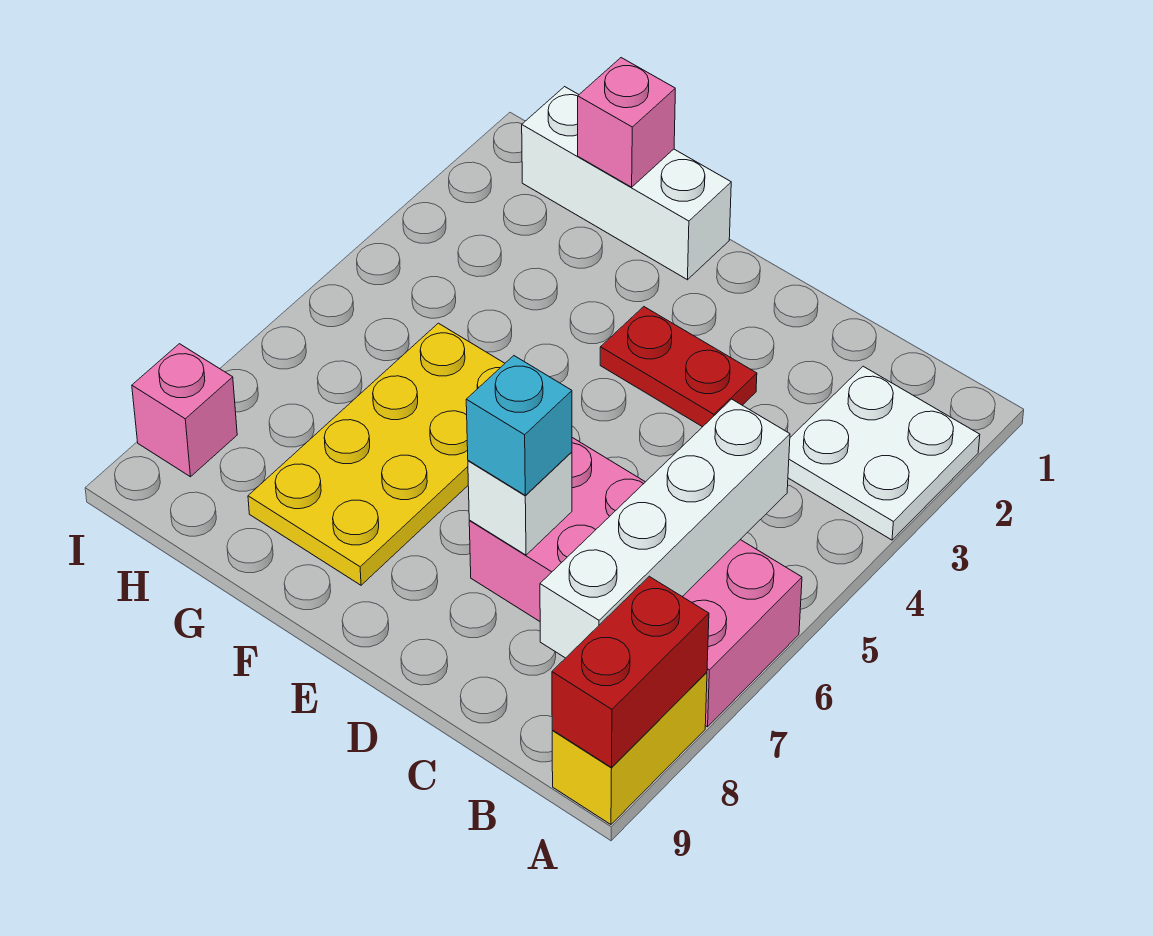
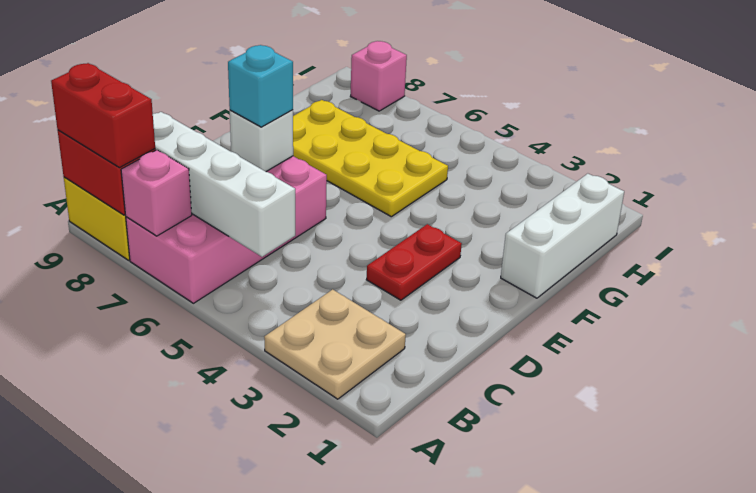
white 2x2 plate [788,366,980,540] -> tan 2x2 plate [264,289,406,399]
none -> red 1x2 brick [51,63,155,168]
pink 1x1 brick [578,58,675,187] -> pink 1x1 brick moved to [121,150,192,236]

